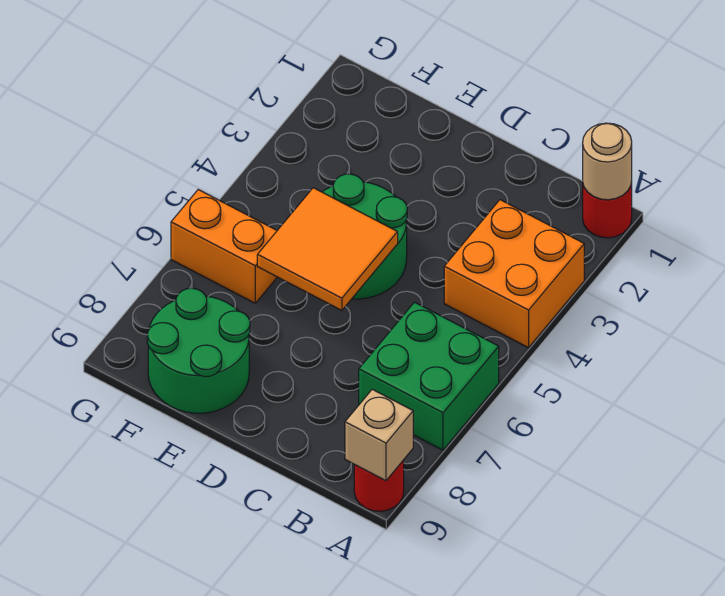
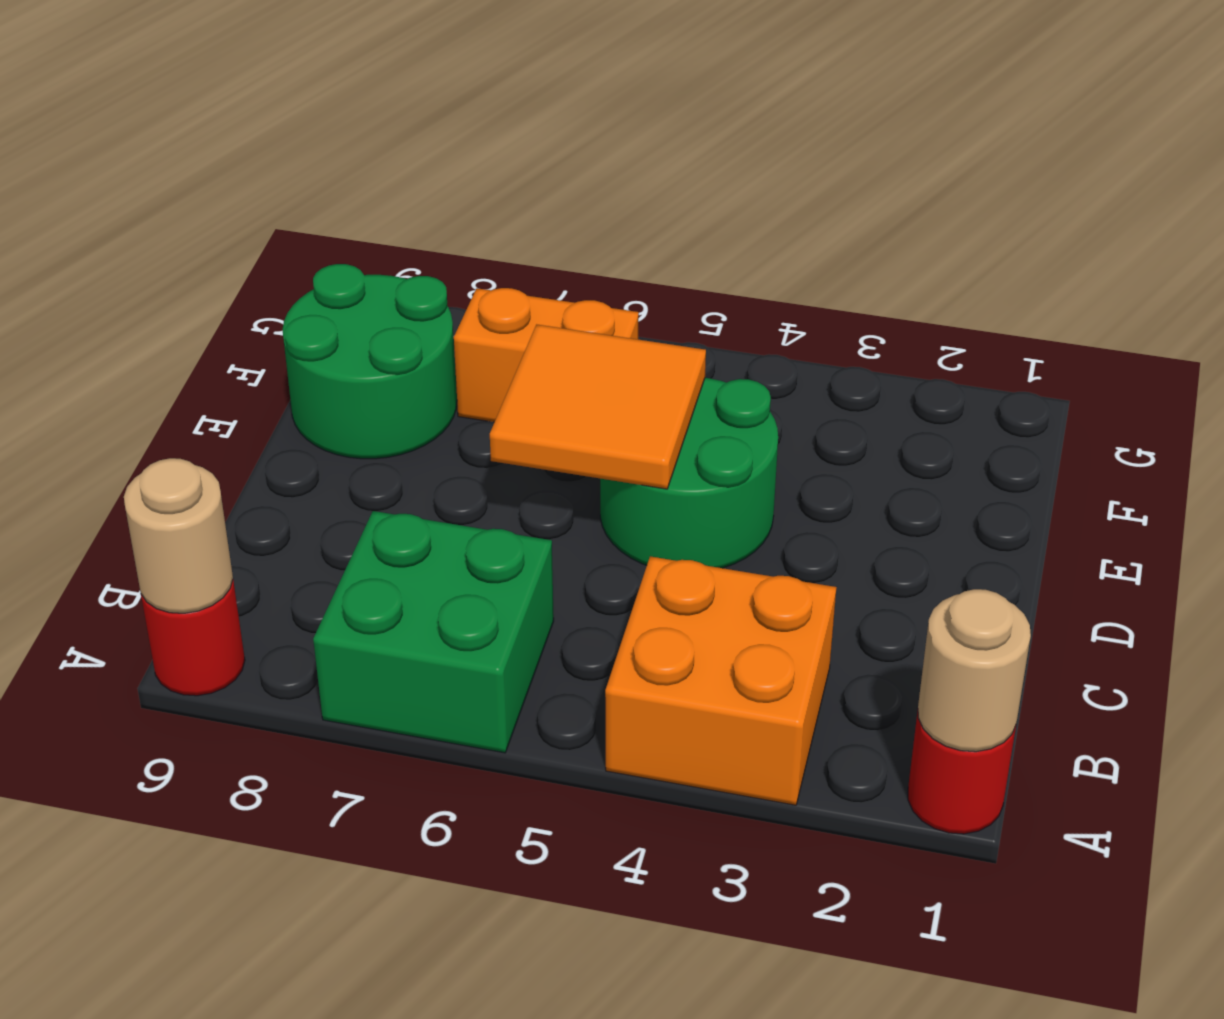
tan 1x1 brick [345,389,413,481] -> tan 1x1 round brick [124,458,233,613]
orange 1x2 brick [171,190,277,303] -> orange 1x2 brick turned to [454,288,639,422]

